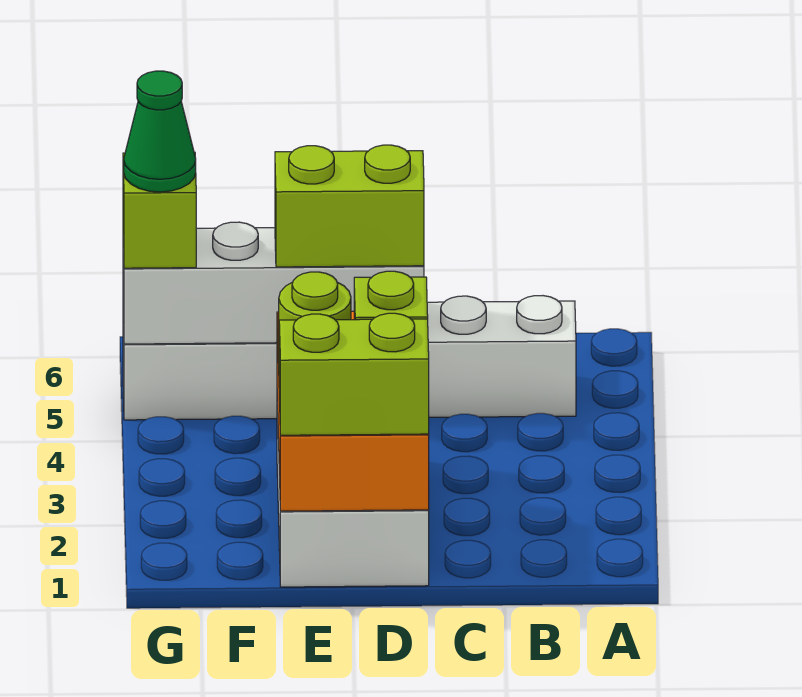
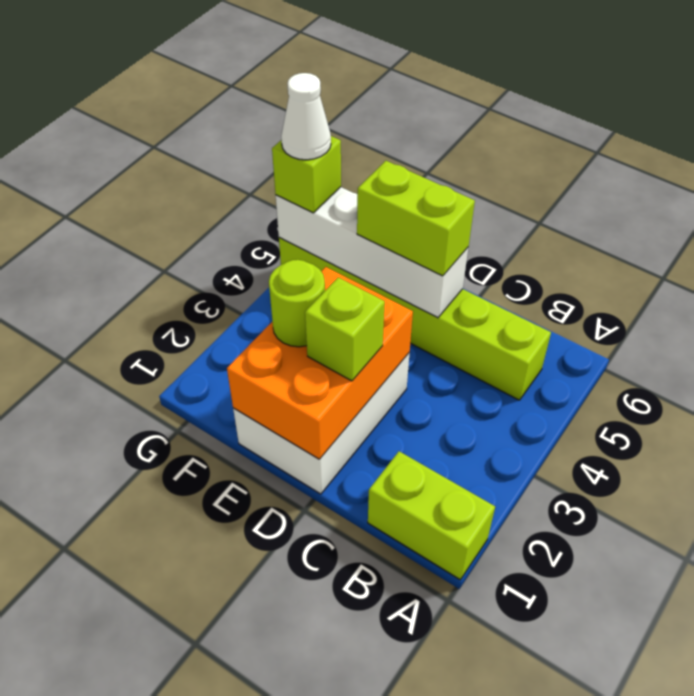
white 1x6 brick [123,296,576,420] -> lime 1x6 brick [279,237,551,400]
lime 1x2 brick [279,313,429,435] -> lime 1x2 brick moved to [368,451,495,580]
green 1x1 cone [124,71,196,192] -> white 1x1 cone [281,73,331,160]

